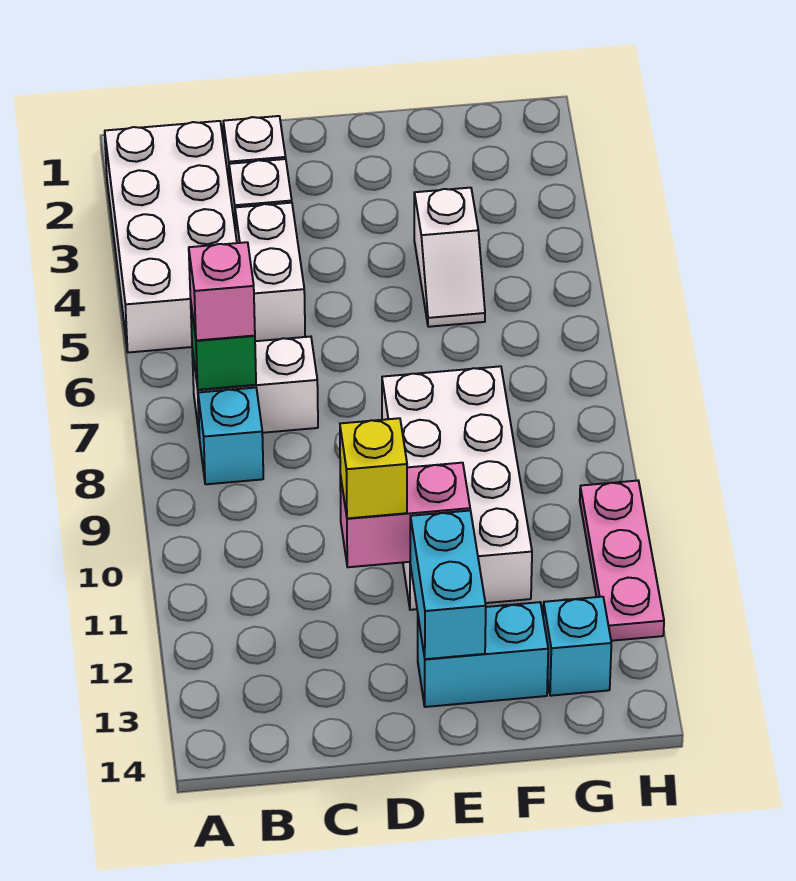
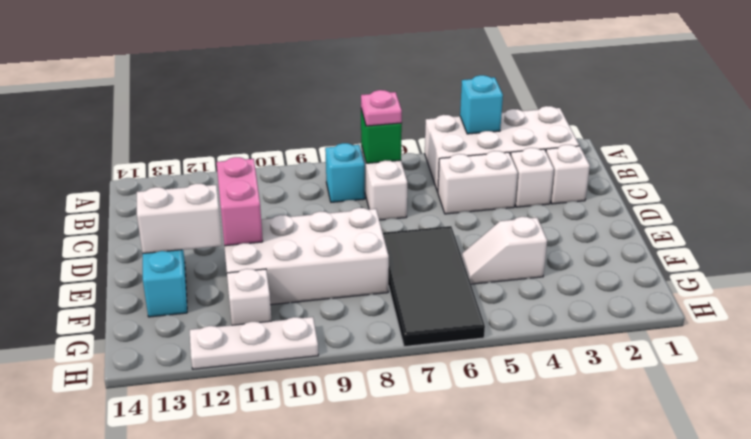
pink 1x1 brick [189,242,255,341] -> pink 1x1 plate [361,90,402,126]
yellow 1x1 brick [340,418,407,518] -> none
none -> black 2x4 tile [383,226,485,347]
cyan 1x2 brick [410,510,486,659] -> white 1x2 brick [137,184,222,254]
none -> white 1x1 brick [227,269,272,325]
cyan 1x1 brick [543,597,611,696] -> cyan 1x1 brick moved to [460,75,503,134]
pink 1x3 plate [580,481,664,641] -> white 1x3 plate [190,317,318,369]

